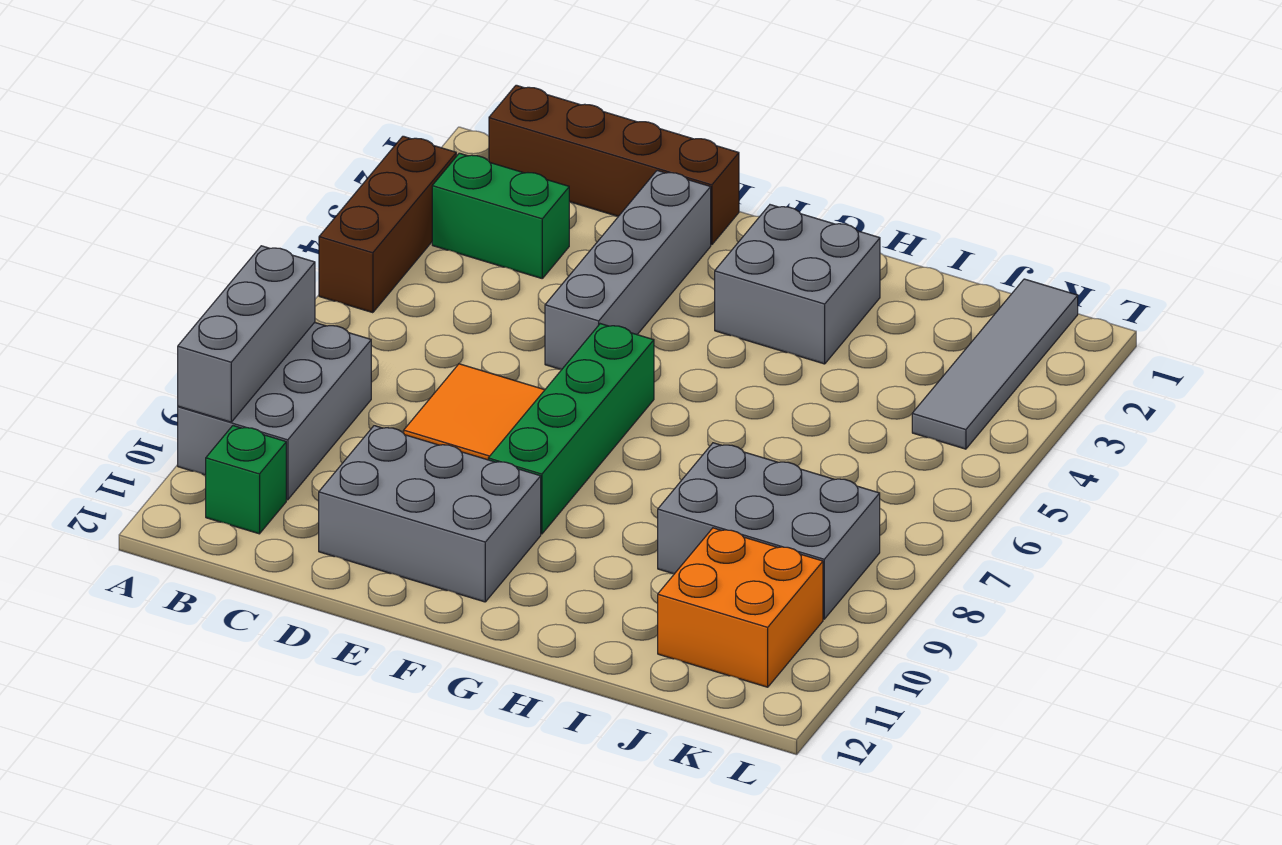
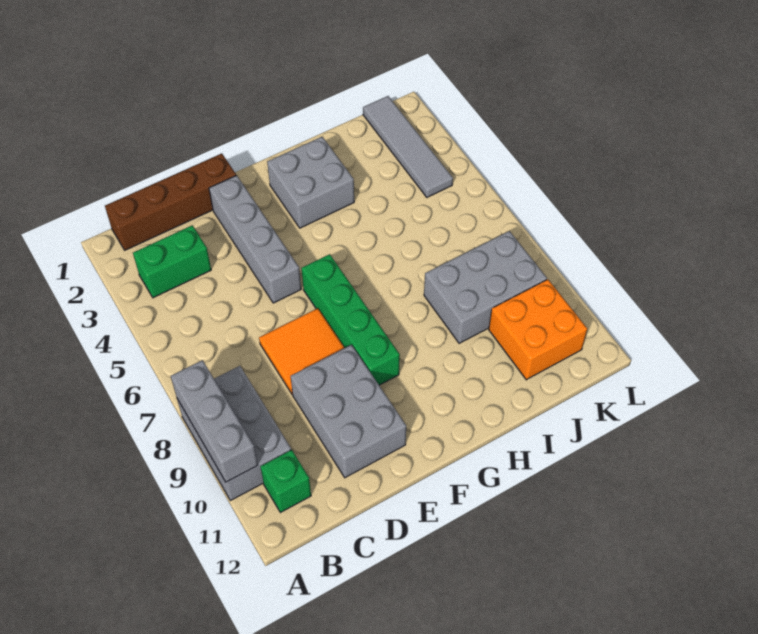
brown 1x3 brick [319,136,456,313] -> none
grey 2x3 brick [319,426,541,602] -> grey 2x3 brick turned to [291,345,406,478]

